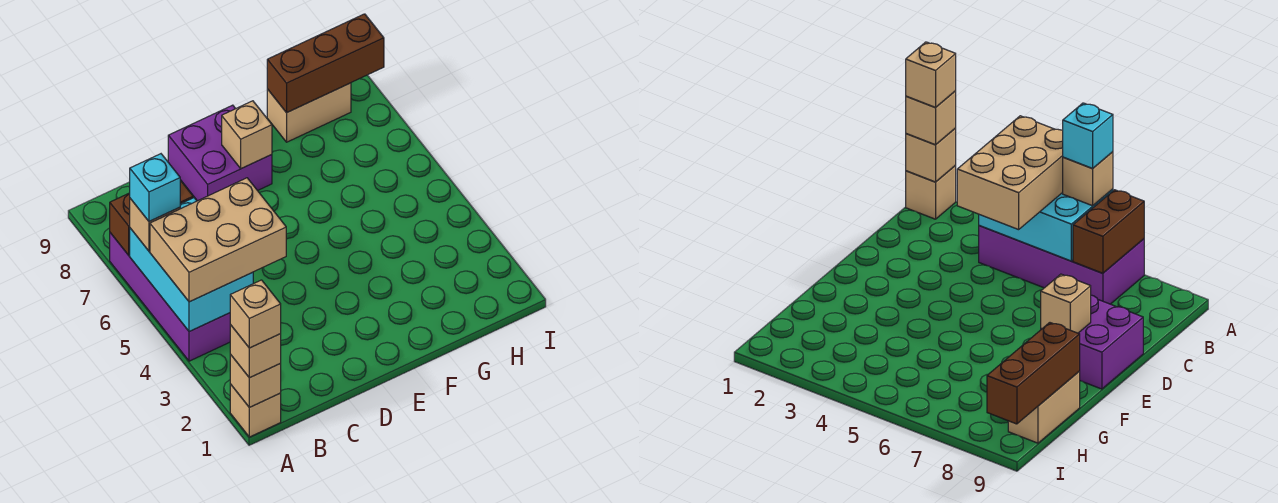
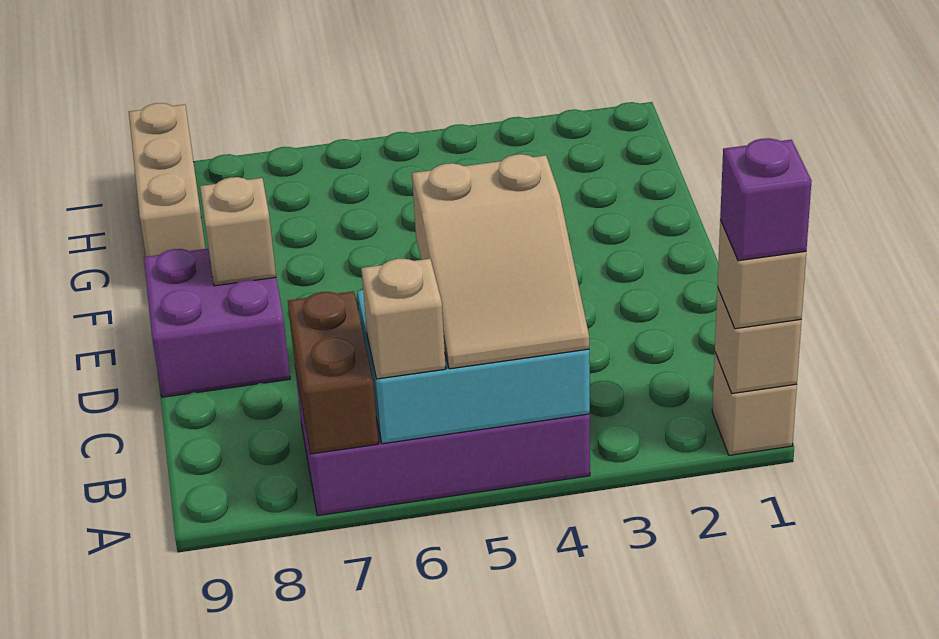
tan 1x1 brick [230,280,281,348] -> purple 1x1 brick [720,138,811,261]
tan 2x3 brick [150,178,286,302] -> tan 2x3 slope [412,154,589,369]
cyan 1x1 brick [130,154,180,221] -> none
tan 1x2 brick [267,83,351,142] -> tan 1x3 brick [129,103,205,257]
brown 1x3 brick [267,14,384,113] -> none

